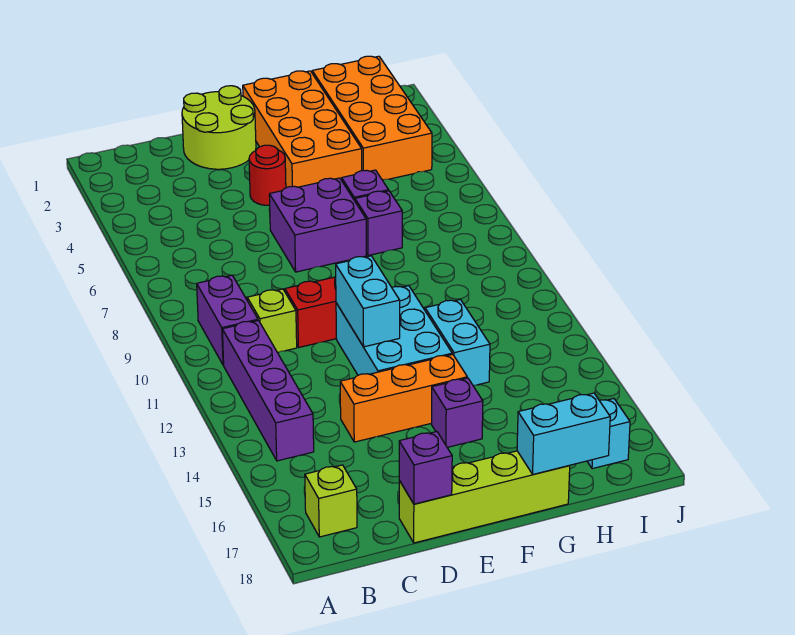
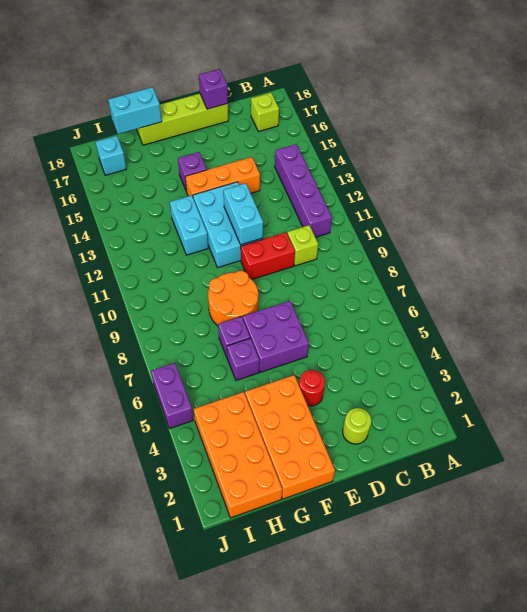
purple 1x2 brick [197,275,258,365] -> purple 1x2 brick moved to [151,363,193,429]
lime 2x2 round brick [182,86,256,169] -> lime 1x1 round brick [343,408,371,444]
none -> orange 2x2 round brick [208,271,258,325]

